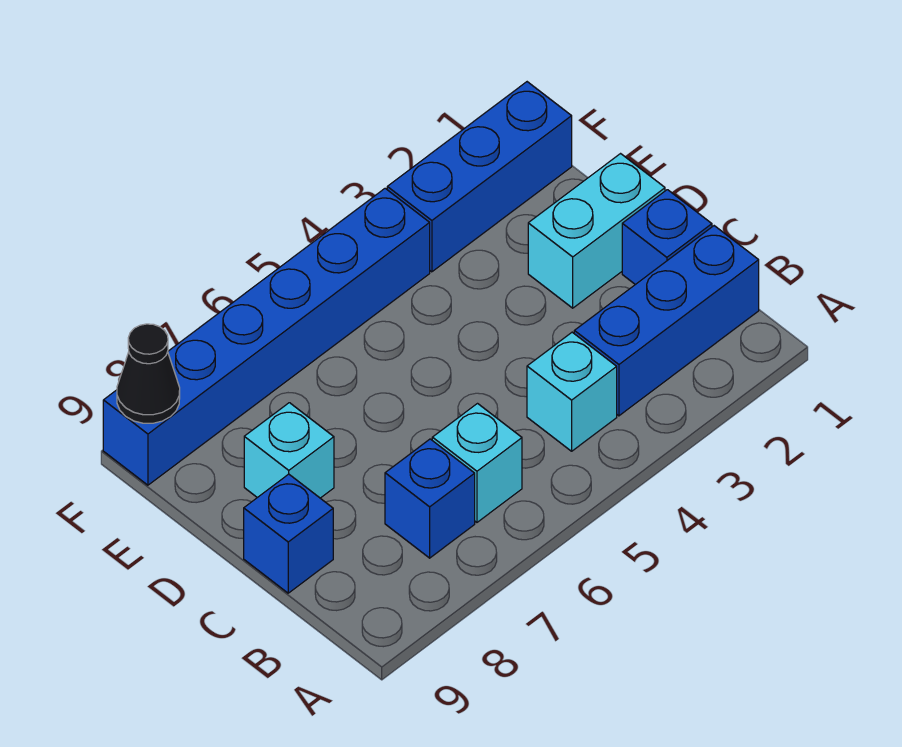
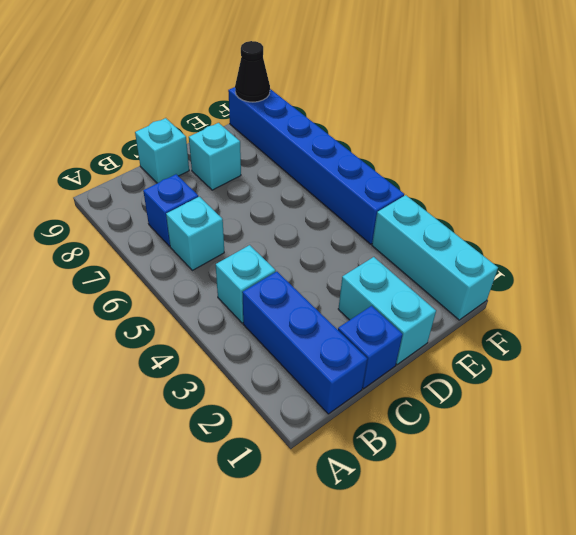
blue 1x1 brick [244,474,333,593] -> cyan 1x1 brick [135,118,189,183]
blue 1x3 brick [387,82,572,272] -> cyan 1x3 brick [372,195,498,320]

